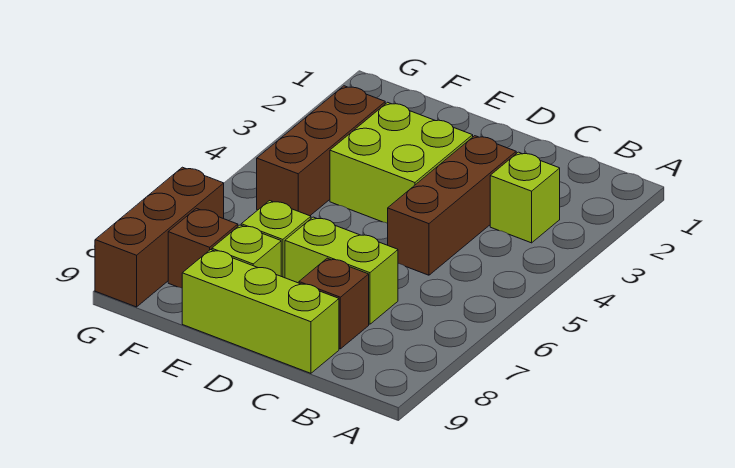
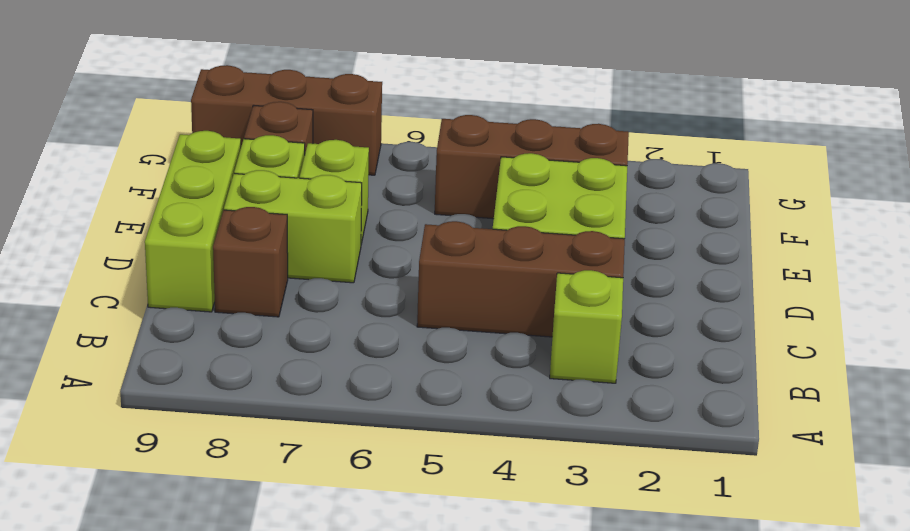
lime 1x2 brick [285,217,398,324] -> lime 1x2 brick turned to [224,170,362,283]

